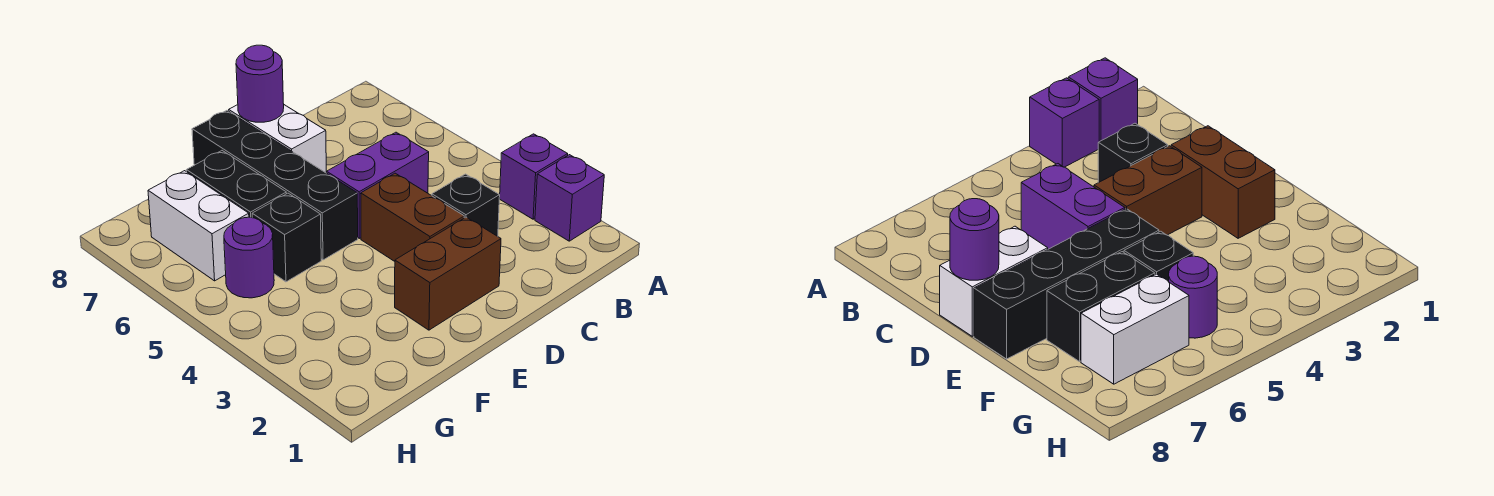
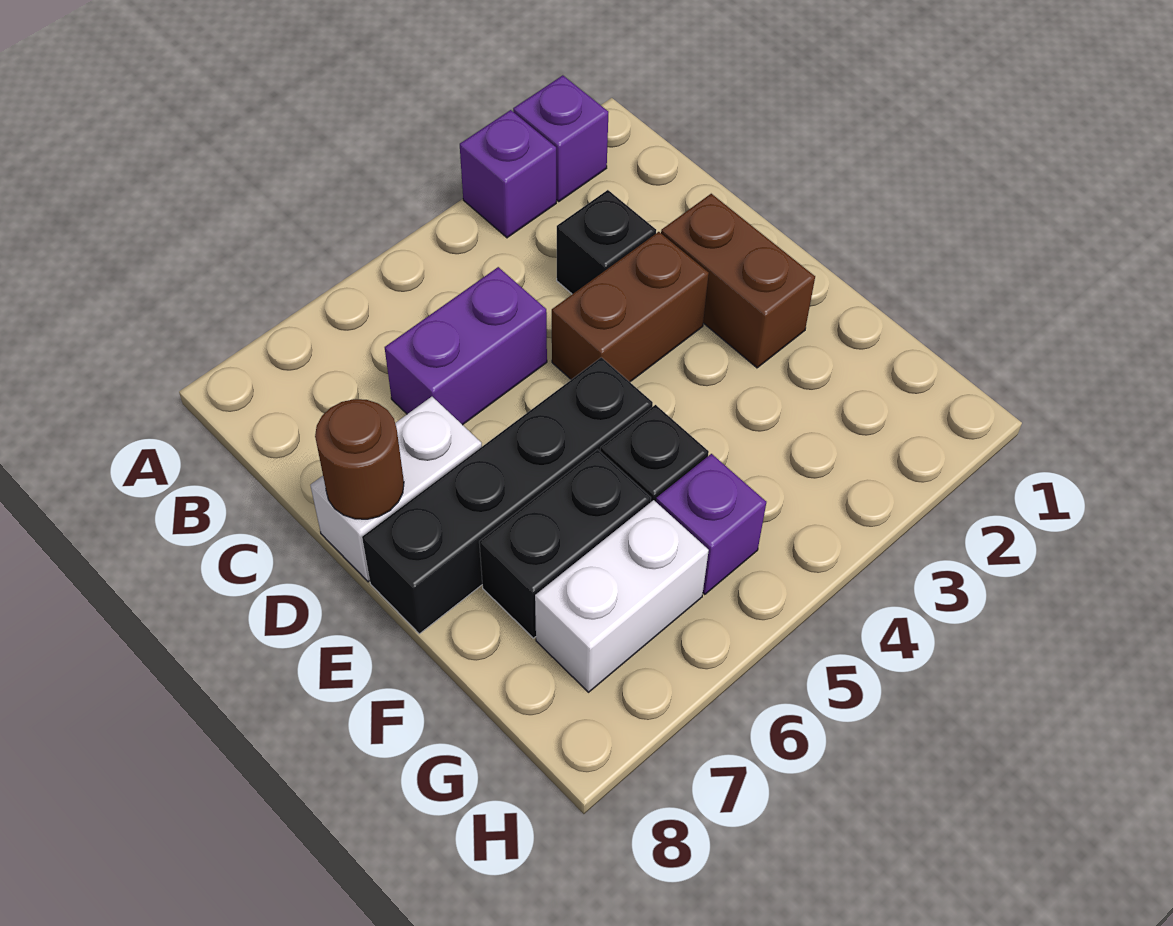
purple 1x2 brick [327,132,429,238] -> purple 1x2 brick turned to [385,267,547,425]
purple 1x1 round brick [236,45,284,122] -> brown 1x1 round brick [315,399,404,519]
purple 1x1 round brick [224,217,274,298] -> purple 1x1 brick [656,454,766,594]

